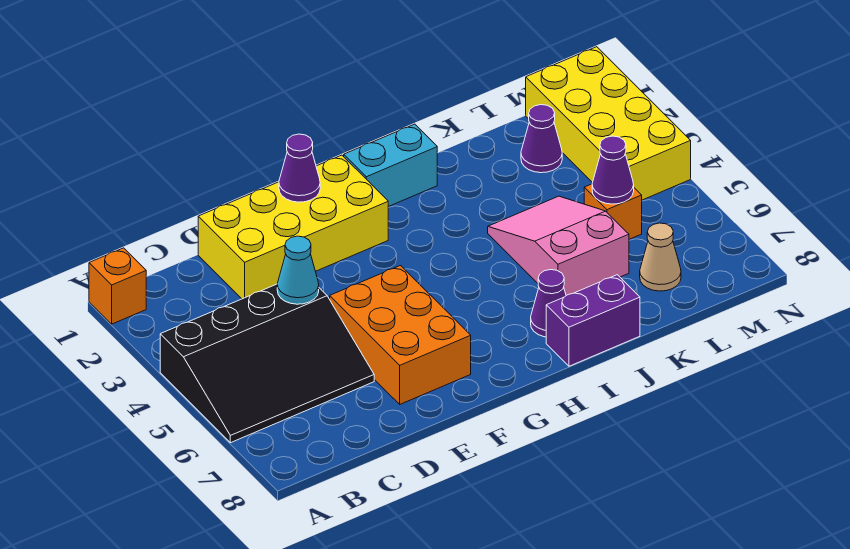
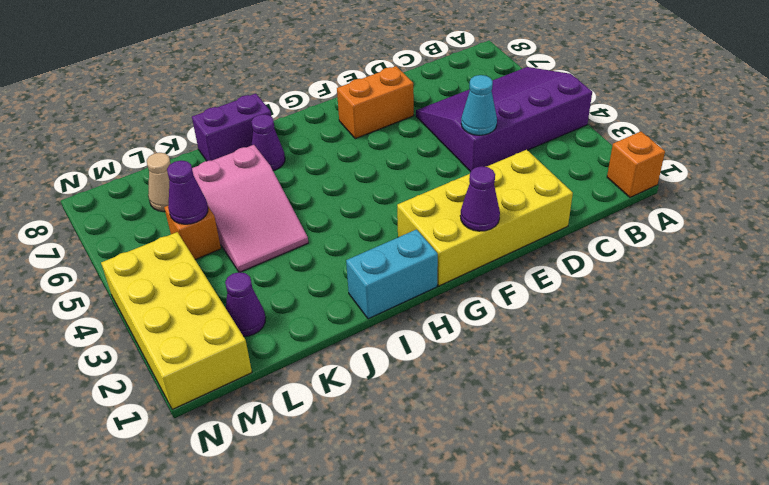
black 3x4 slope [160,284,374,443] -> purple 3x4 slope [416,67,592,172]
orange 2x3 brick [330,266,471,404] -> orange 1x2 brick [337,66,414,139]

